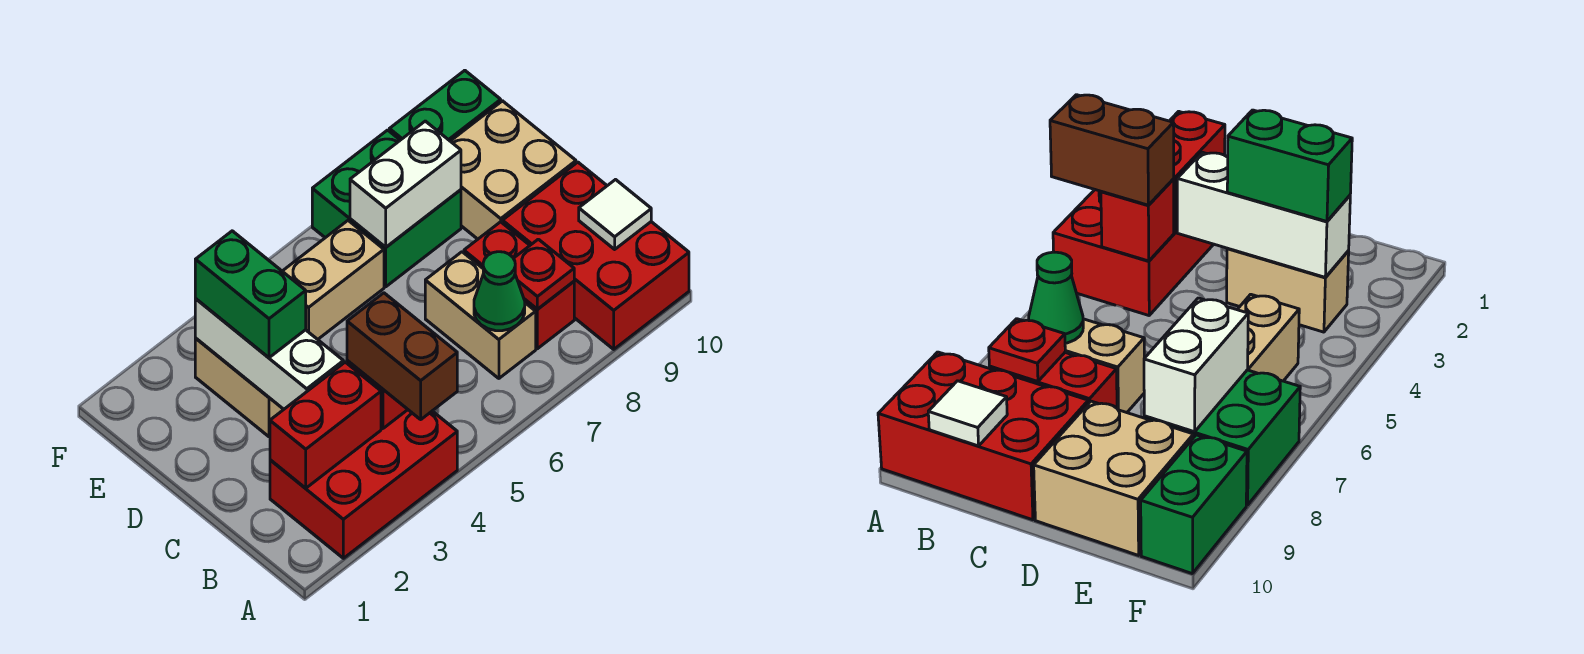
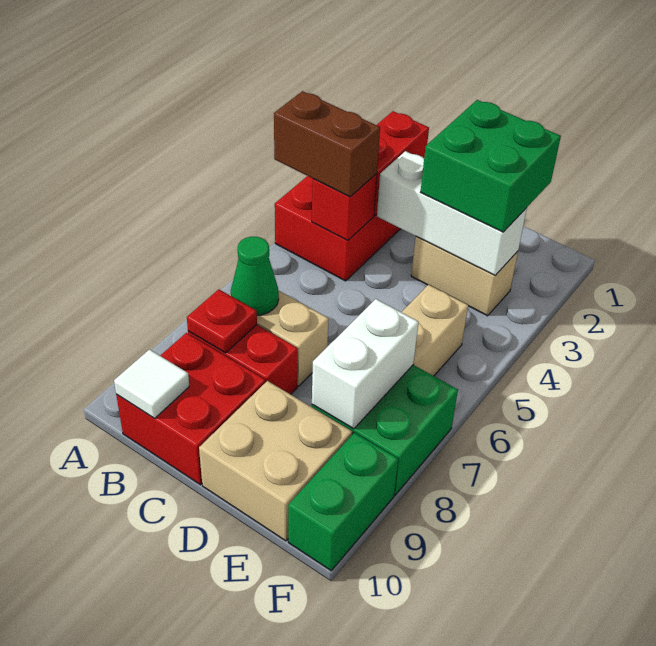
red 2x3 brick [503,162,689,349] -> red 2x2 brick [116,333,265,485]
green 1x2 brick [195,231,306,358] -> green 2x2 brick [420,100,561,232]

